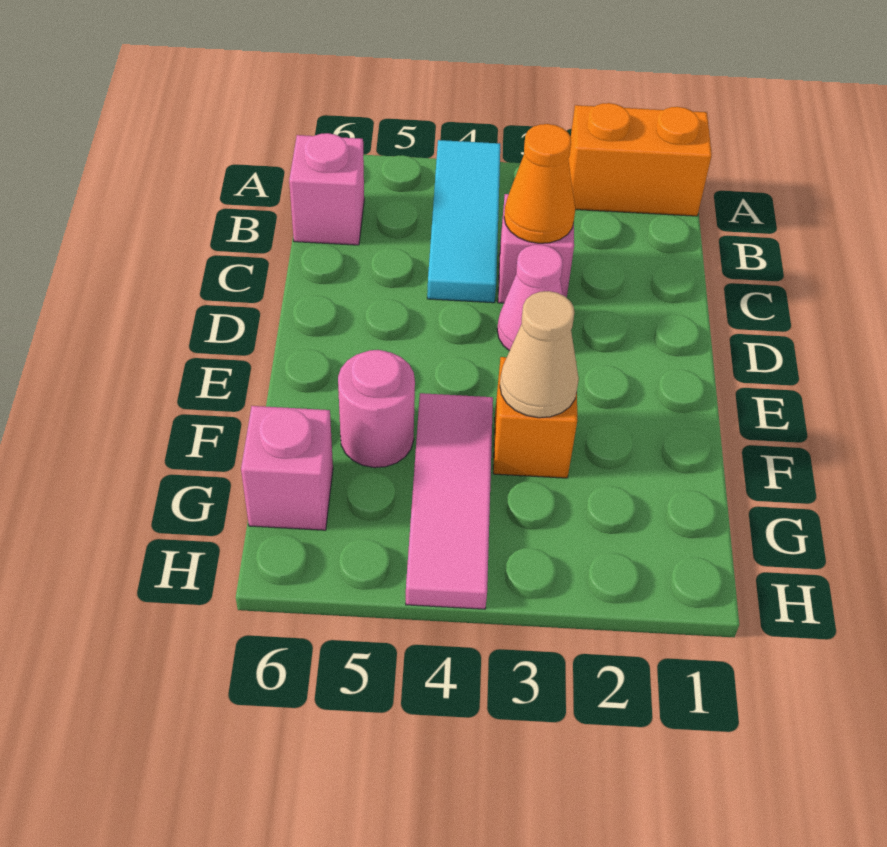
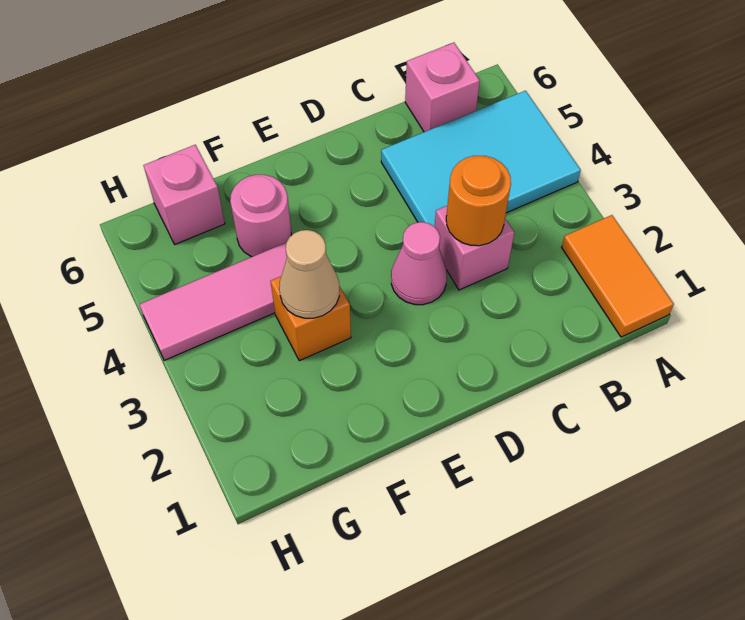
orange 1x2 brick [568,103,712,216] -> orange 1x2 tile [562,215,674,337]
cyan 1x3 tile [427,140,500,303] -> cyan 2x3 tile [381,91,581,227]
orange 1x1 cone [504,124,575,243] -> orange 1x1 round brick [446,156,511,246]

